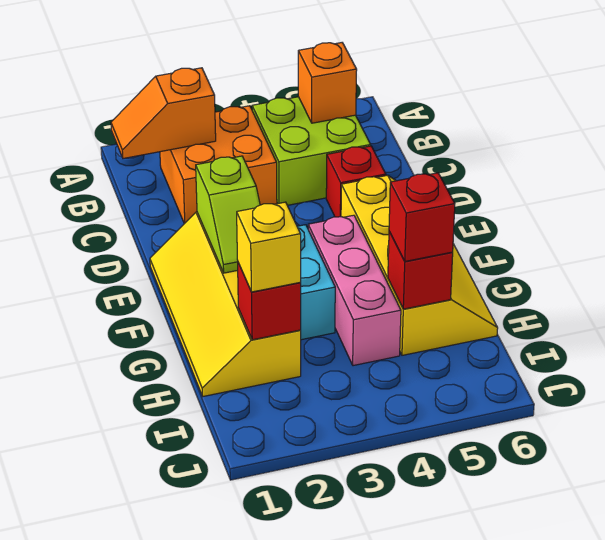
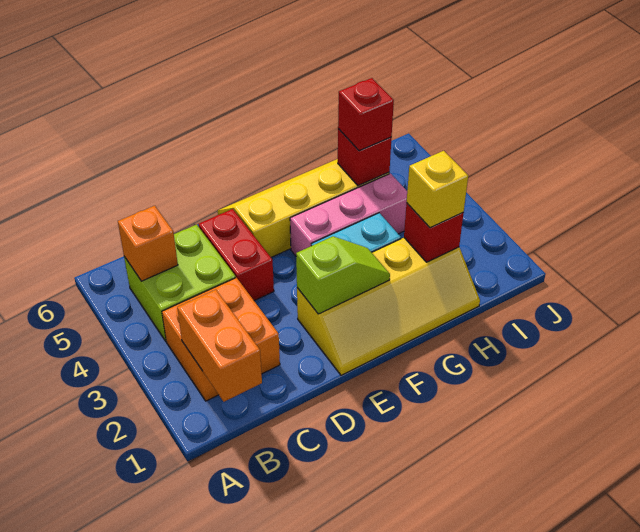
orange 1x2 slope [111,68,216,158] -> orange 1x2 brick [177,290,262,402]
red 1x1 brick [326,146,386,217] -> red 1x2 brick [198,209,274,301]

